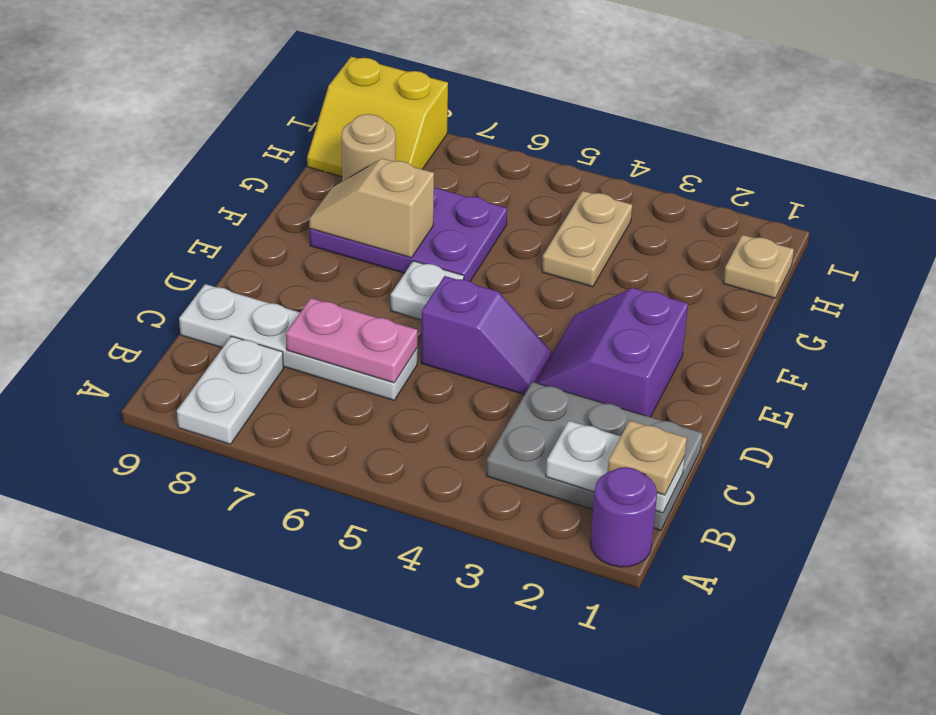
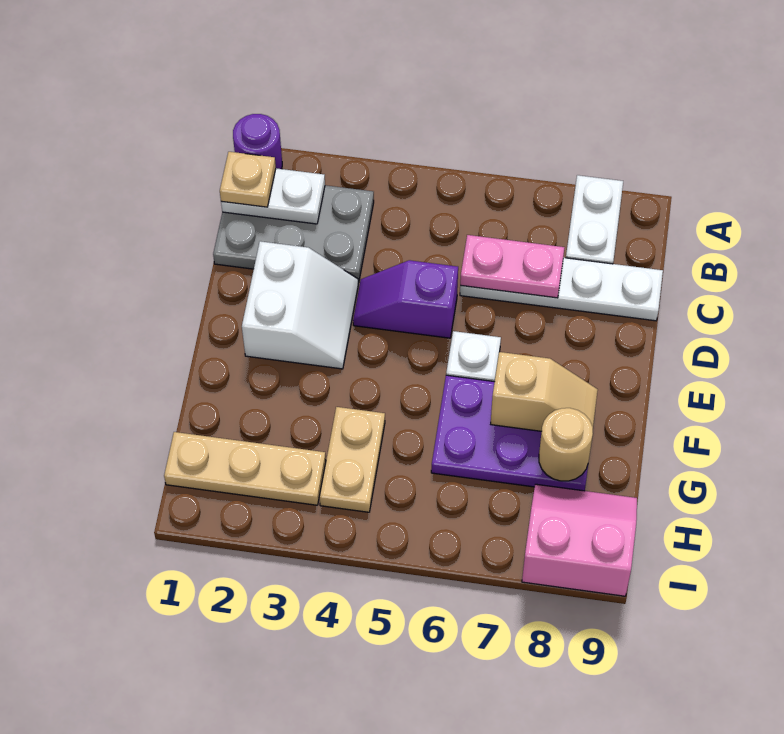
purple 2x2 slope [536,288,688,417] -> white 2x2 slope [242,241,358,369]
tan 1x1 plate [723,235,794,298] -> tan 1x3 plate [164,432,326,505]
yellow 2x2 slope [307,57,448,177] -> pink 2x2 slope [522,484,637,596]

